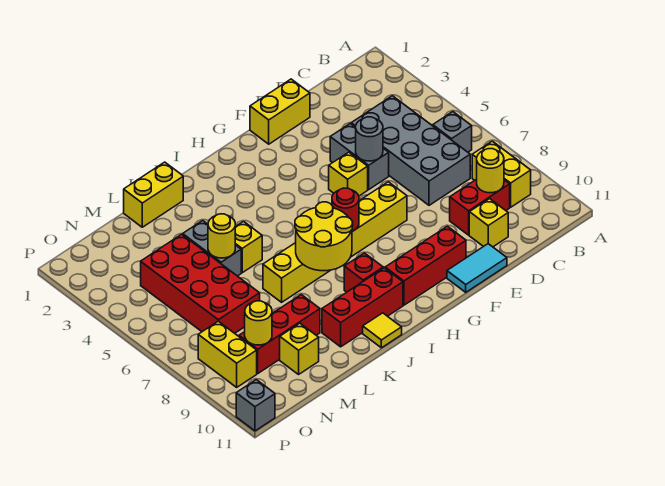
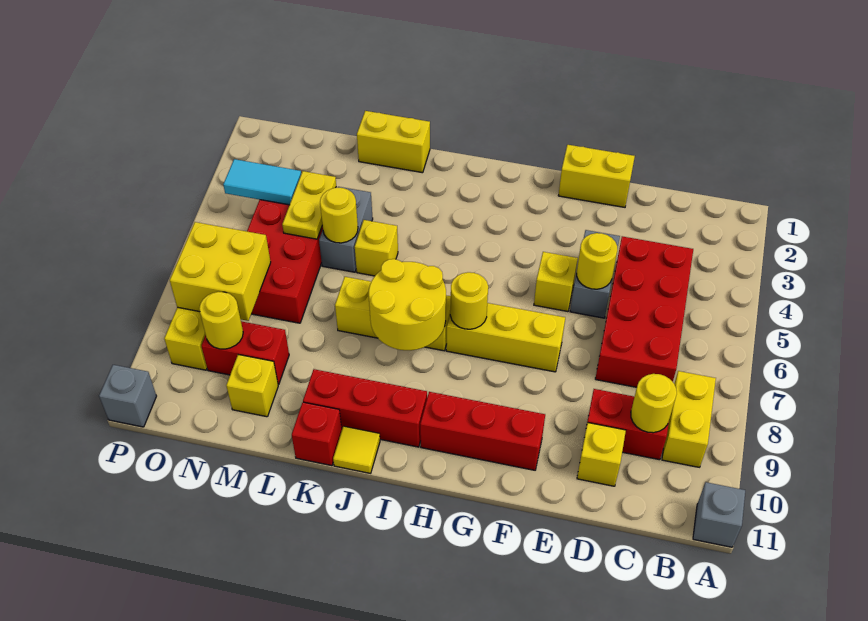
grey 1x1 brick [433,112,472,152] -> grey 1x1 brick moved to [693,482,745,547]
grey 2x4 brick [351,96,470,205] -> red 2x4 brick [595,236,693,387]
grey 1x1 round brick [356,117,383,161] -> yellow 1x1 round brick [577,233,617,289]
cyan 1x2 tile [447,244,507,292] -> cyan 1x2 tile moved to [223,159,301,205]
red 1x1 round brick [332,188,359,231] -> yellow 1x1 round brick [450,272,488,329]
red 1x1 brick [344,253,383,292] -> red 1x1 brick moved to [292,402,342,466]
red 1x3 brick [239,295,320,373] -> red 1x2 brick [201,321,289,385]
none -> yellow 1x2 plate [282,171,336,239]
none -> yellow 2x2 brick [170,222,271,321]

